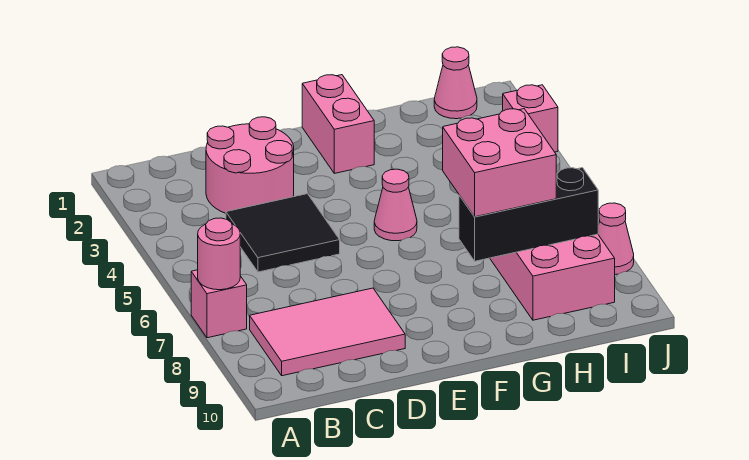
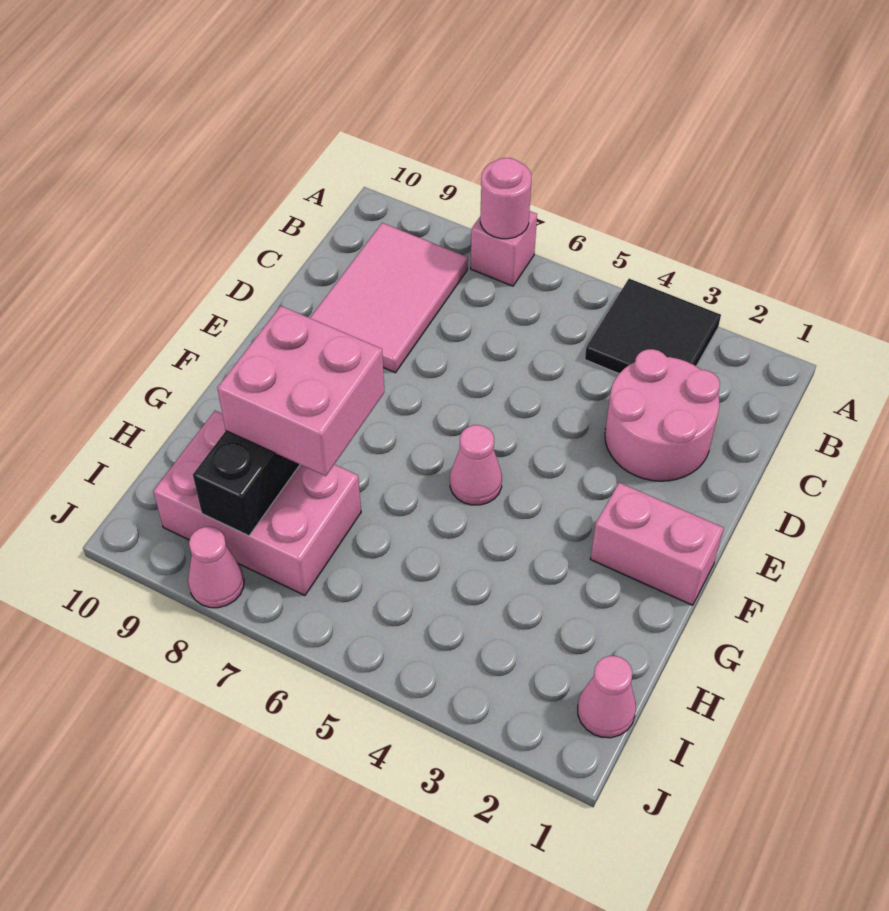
black 2x2 tile [226,194,340,272] -> black 2x2 tile moved to [585,279,721,373]
pink 1x1 brick [503,85,558,152] -> none

